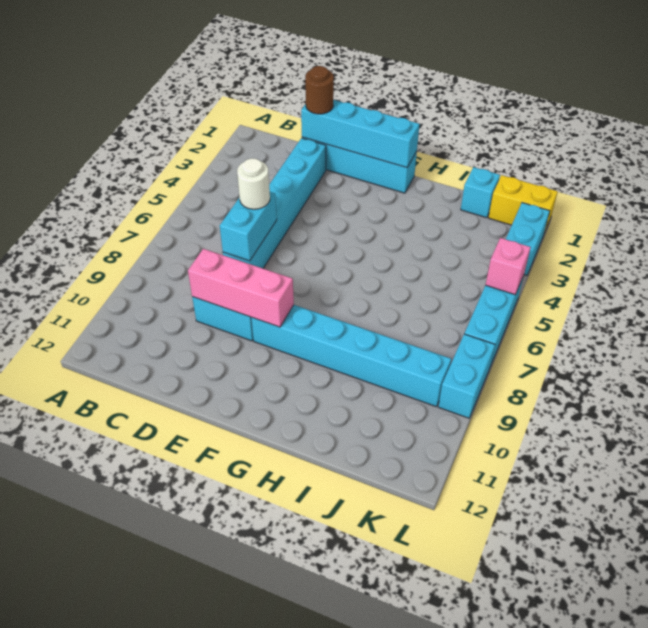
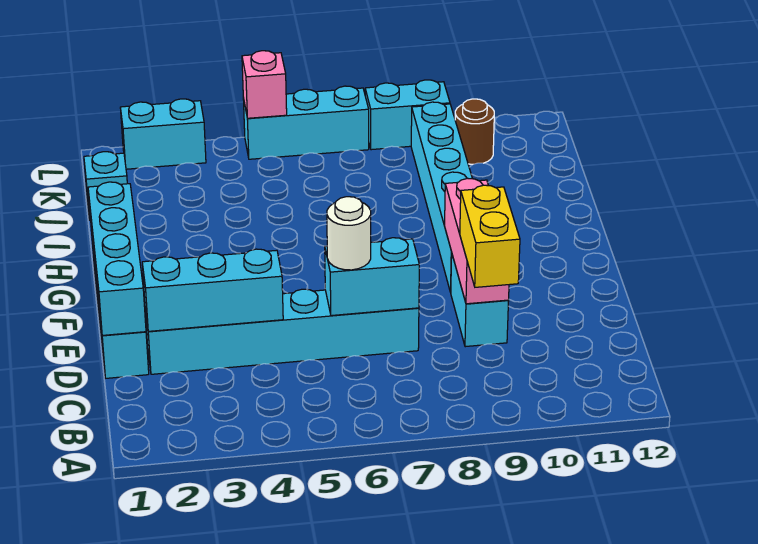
brown 1x1 round brick [305,66,334,114] -> brown 1x1 round brick moved to [455,99,494,164]
none -> cyan 1x3 brick [142,249,283,331]
yellow 1x2 brick [488,175,558,233] -> yellow 1x2 brick moved to [460,185,520,287]

